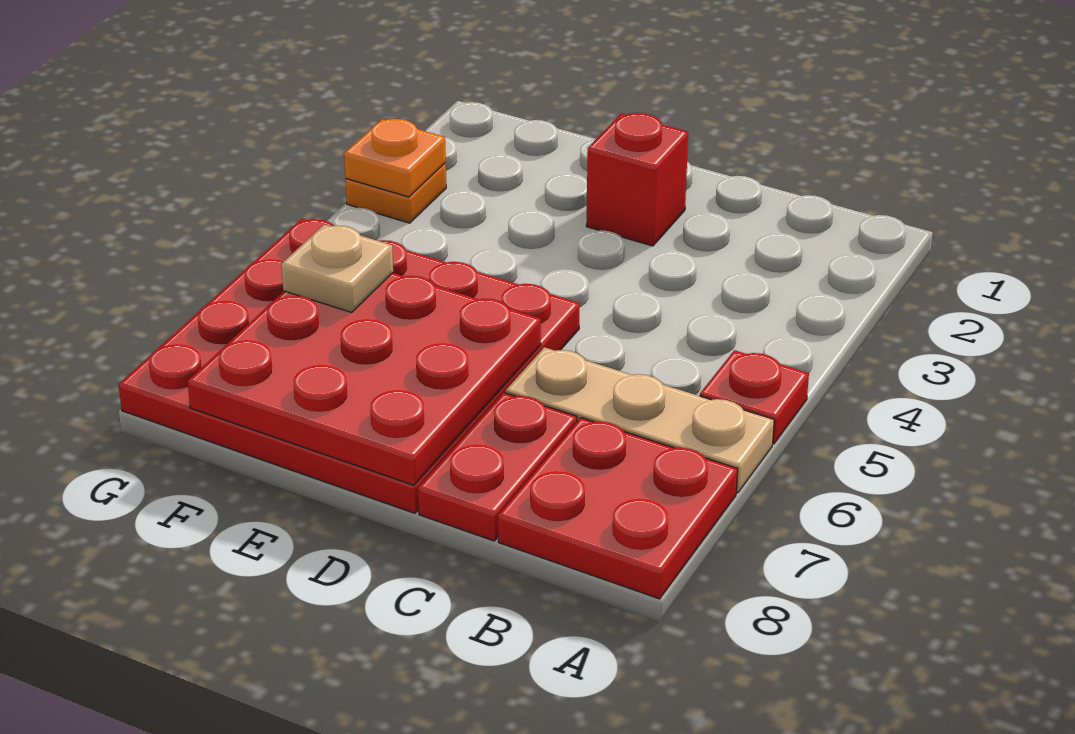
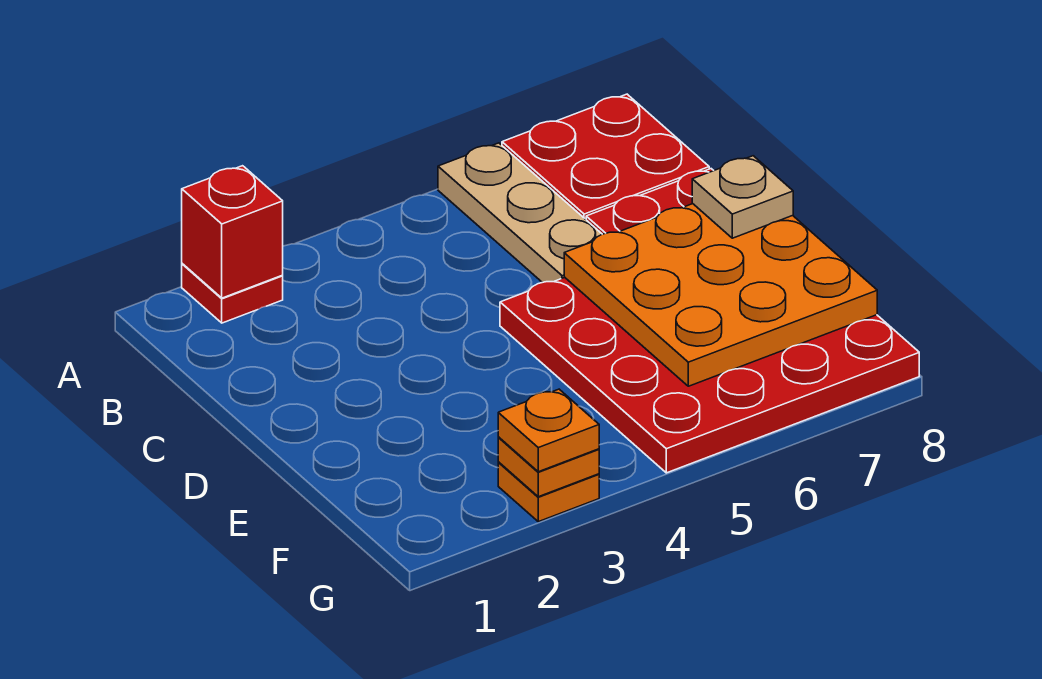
red 1x1 plate [700,350,809,444] -> red 1x1 plate moved to [182,264,283,323]
red 1x1 brick [586,113,688,246] -> red 1x1 brick moved to [182,166,283,298]
red 3x3 plate [188,273,541,485] -> orange 3x3 plate [564,204,877,386]
tan 1x1 plate [281,225,393,312] -> tan 1x1 plate moved to [692,156,793,238]
none -> orange 1x1 plate [498,389,599,472]

